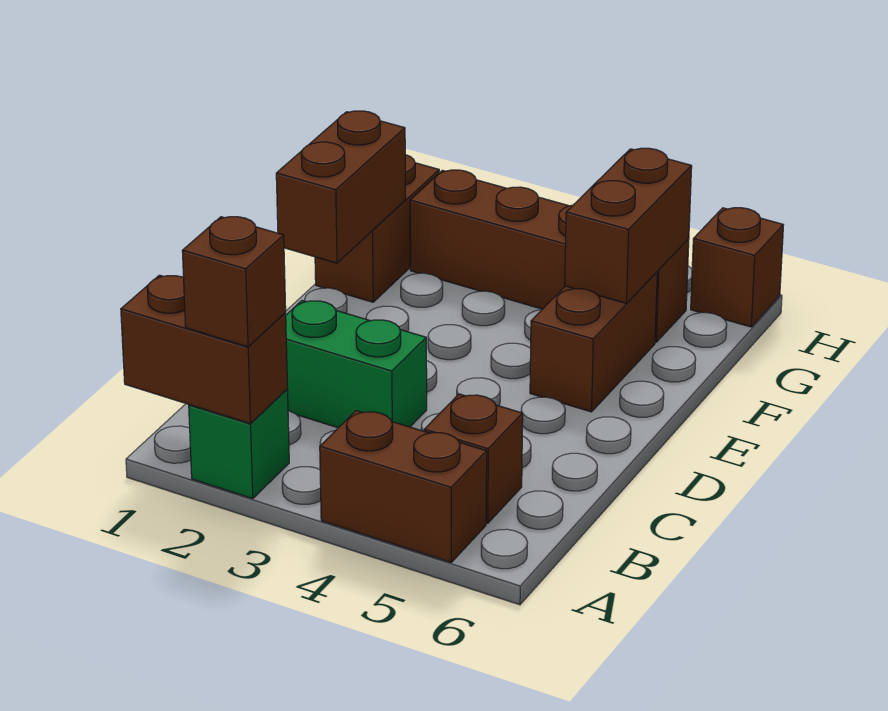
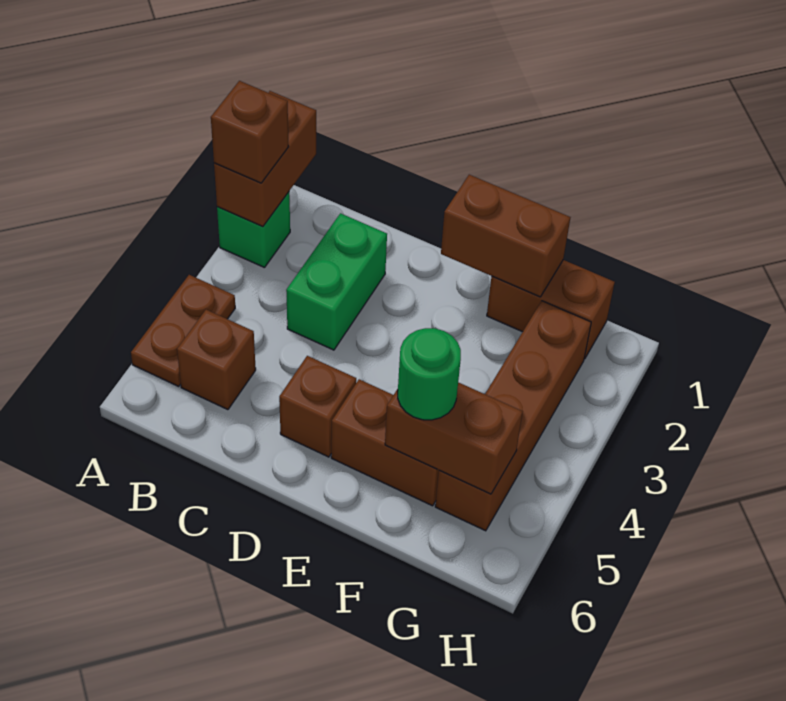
brown 1x2 brick [320,411,487,562] -> brown 1x2 plate [131,275,235,386]
none -> green 1x1 round brick [398,328,461,420]
brown 1x1 brick [691,208,783,327] -> brown 1x1 brick moved to [279,356,356,457]

